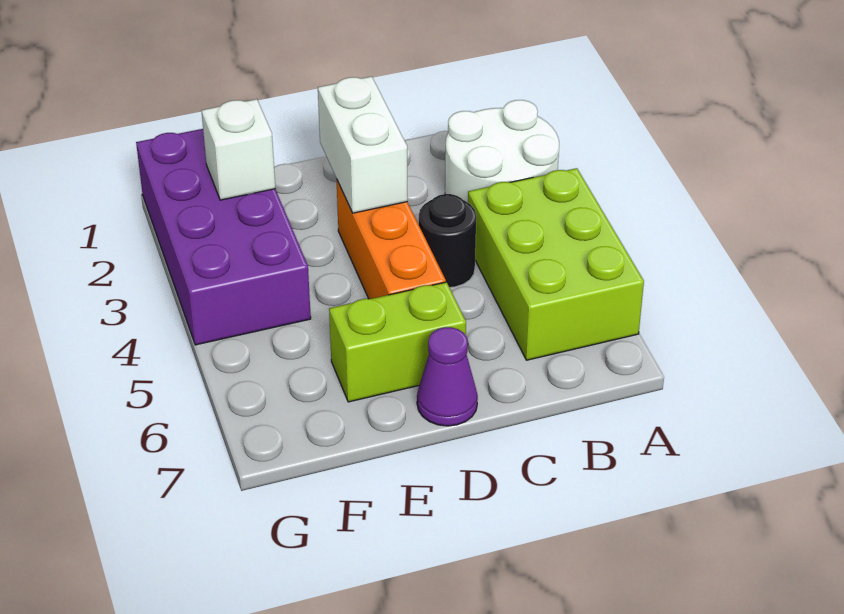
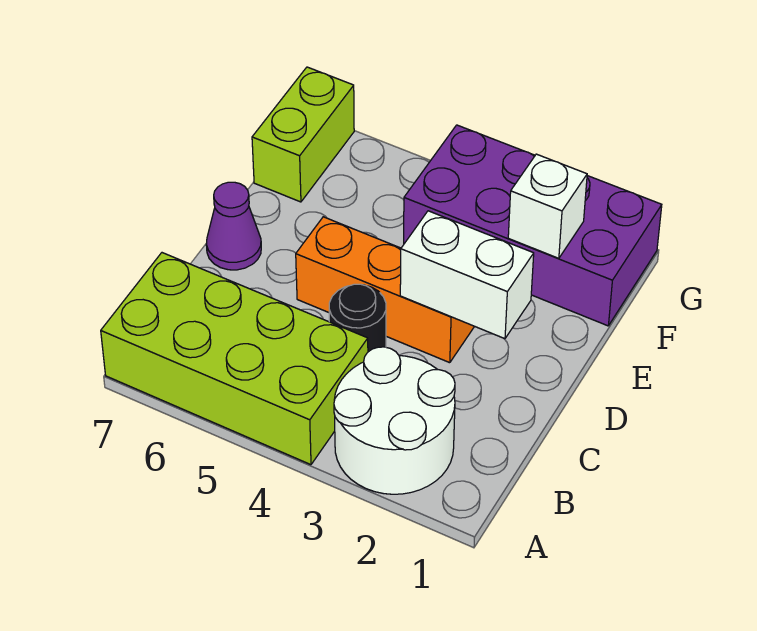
lime 2x3 brick [468,168,644,360] -> lime 2x4 brick [101,253,368,465]
lime 1x2 brick [329,282,466,402] -> lime 1x2 brick moved to [252,67,354,202]

